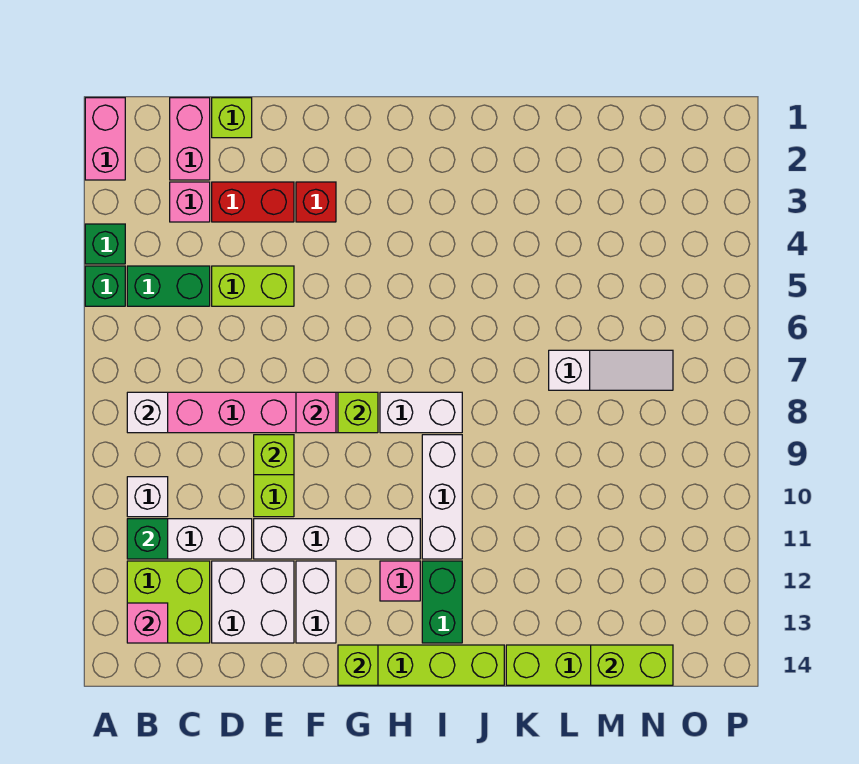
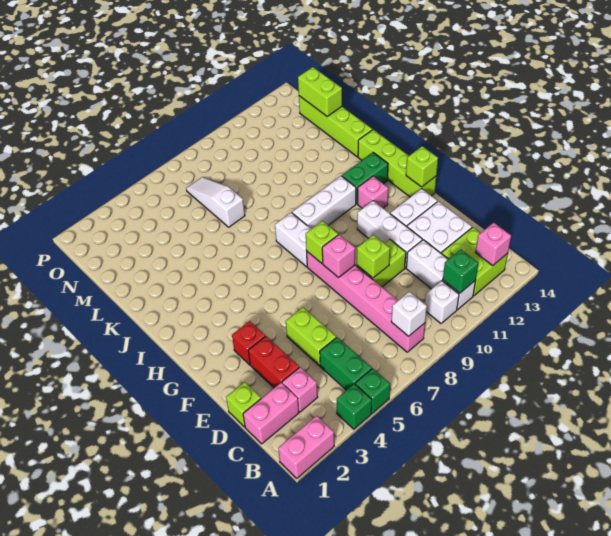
white 1x4 brick [254,519,420,559] -> white 1x3 brick [357,201,422,268]

